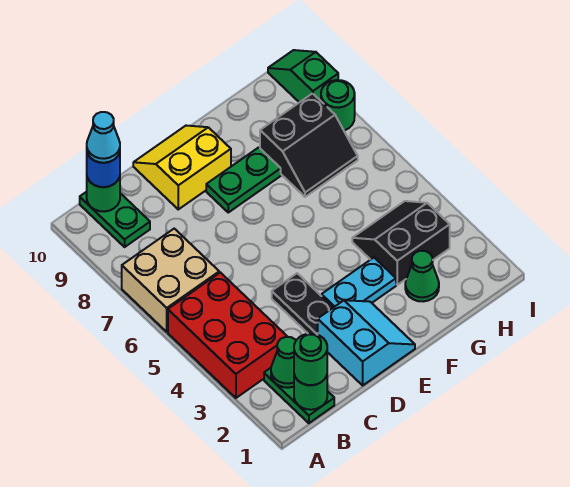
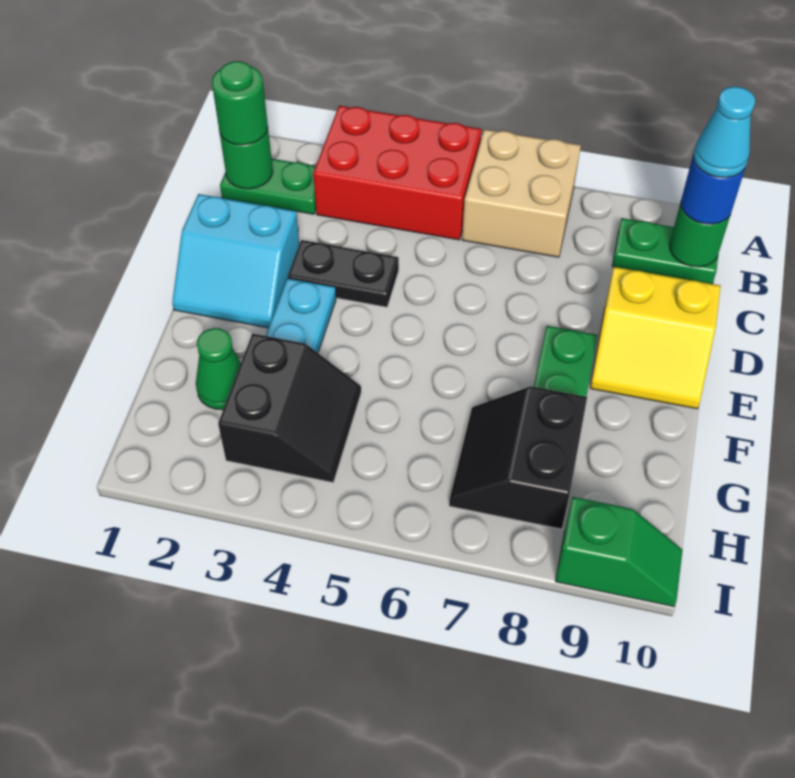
green 1x1 cone [271,337,296,388] -> none
yellow 2x2 slope [133,126,231,209] -> yellow 2x2 slope turned to [590,267,721,409]
green 1x1 round brick [321,80,355,131] -> none

